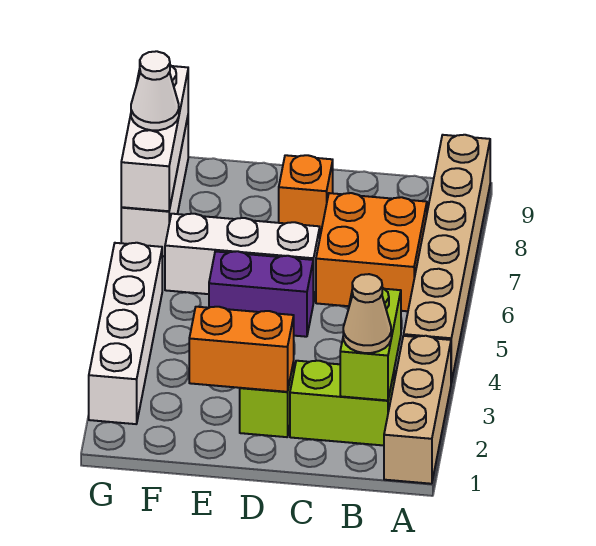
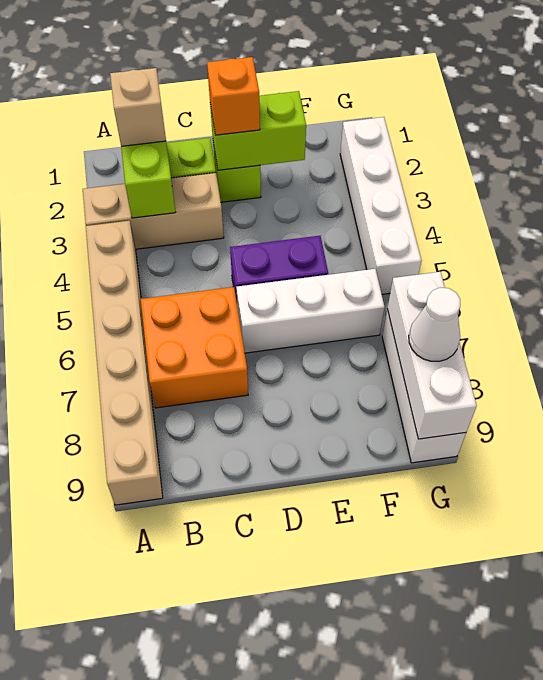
tan 1x3 brick [384,336,451,484] -> tan 1x3 brick turned to [83,173,224,249]
tan 1x1 cone [343,274,391,353] -> tan 1x1 brick [110,68,166,146]
orange 1x2 brick [189,307,294,392] -> lime 1x2 brick [210,91,306,170]
orange 1x1 brick [279,155,333,235] -> orange 1x1 brick moved to [207,57,260,135]

